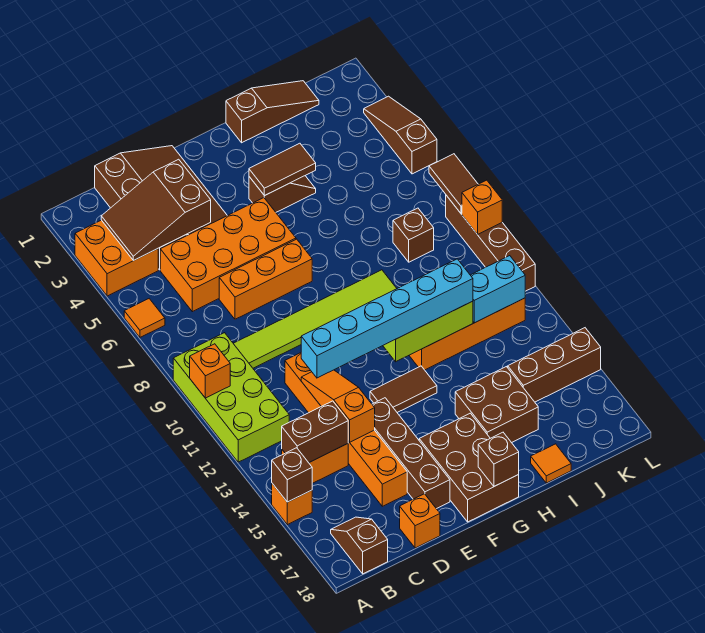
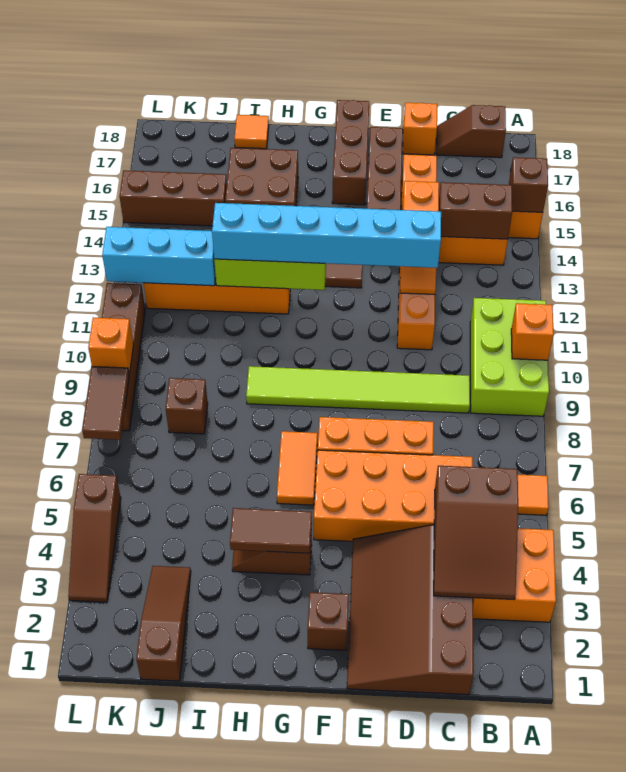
lime 2x4 brick [173,333,289,462] -> lime 2x3 brick [470,298,549,416]
brown 2x3 slope [101,159,211,261] -> brown 2x3 slope turned to [434,466,518,600]
brown 1x2 slope [331,517,388,574] -> brown 1x2 slope turned to [436,105,506,158]
brown 2x3 brick [419,413,519,522] -> brown 1x3 brick [332,100,369,205]
none -> orange 1x2 tile [277,431,318,505]
brown 1x1 brick [478,432,519,486] -> brown 1x1 brick moved to [308,592,349,650]
brown 1x3 slope [226,81,319,143] -> brown 1x3 slope turned to [136,566,191,681]
cyan 1x2 brick [471,256,525,323] -> cyan 1x3 brick [102,227,216,286]

